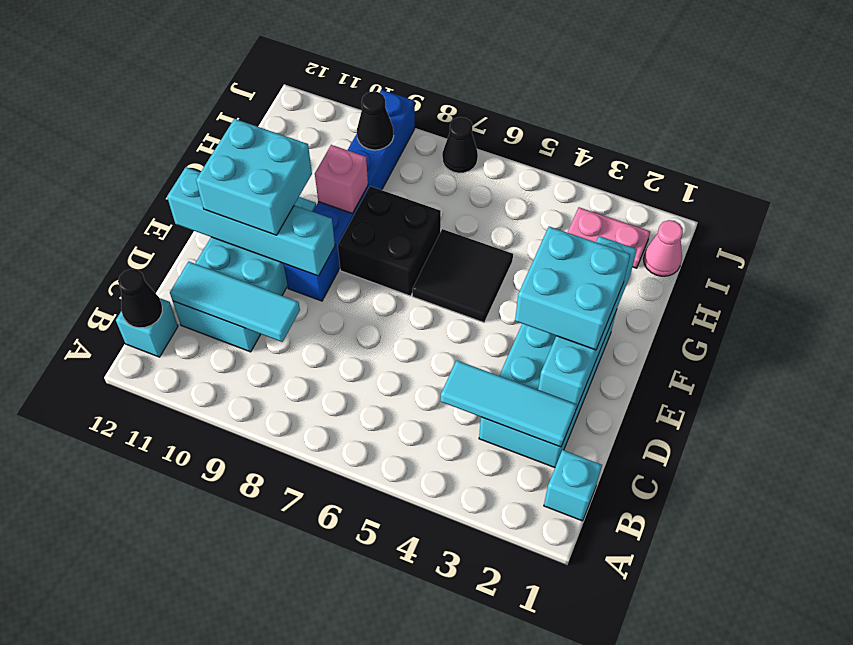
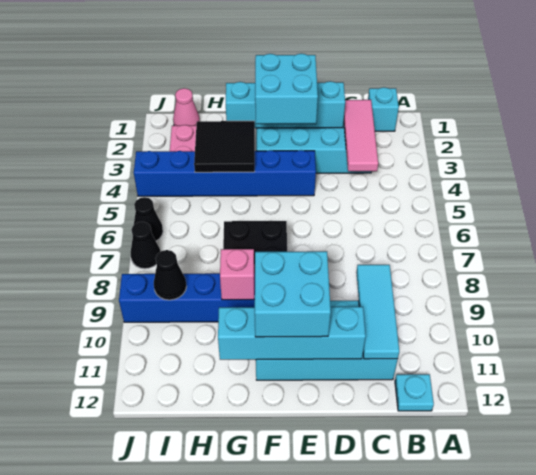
cyan 1x1 brick [116,298,178,357] -> cyan 1x1 plate [395,374,434,411]
black 1x1 cone [118,269,162,328] -> black 1x1 cone moved to [134,197,163,241]
cyan 1x3 tile [441,360,577,447] -> pink 1x3 tile [344,100,378,171]
none -> blue 1x6 brick [134,150,316,196]
cyan 1x4 brick [167,167,335,276] -> cyan 1x4 brick turned to [218,307,366,360]
black 2x2 tile [412,229,513,323] -> black 2x2 tile moved to [194,121,255,172]

